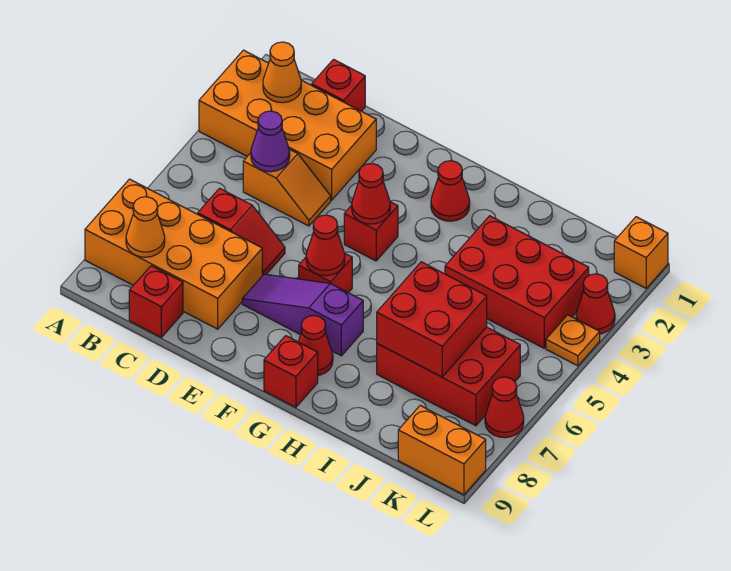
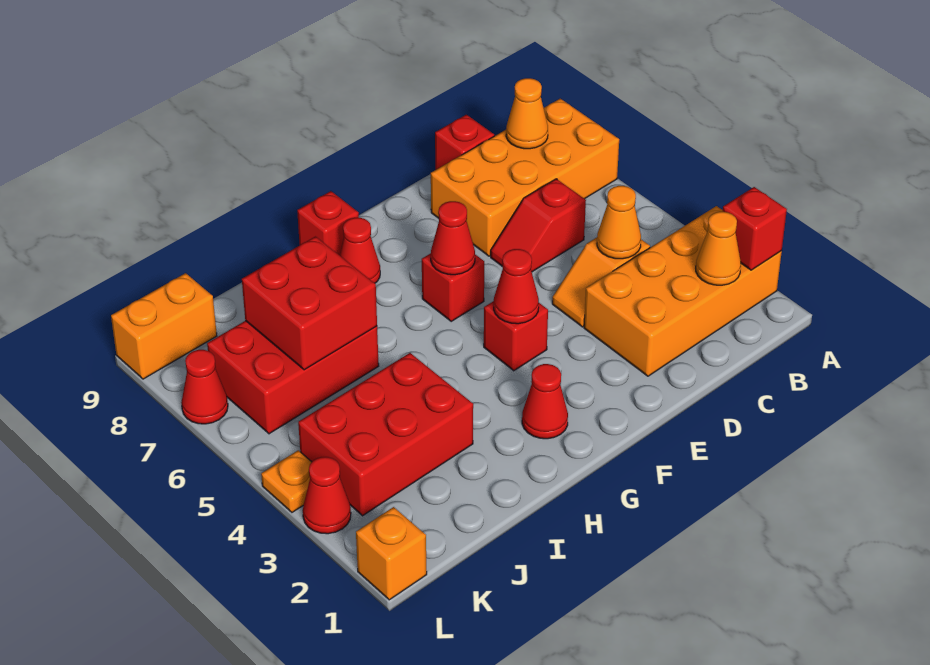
red 1x1 brick [312,59,365,111] -> red 1x1 brick moved to [723,187,787,270]
purple 1x1 cone [251,111,290,172] -> orange 1x1 cone [597,186,641,259]
purple 1x3 slope [242,274,363,356] -> none

